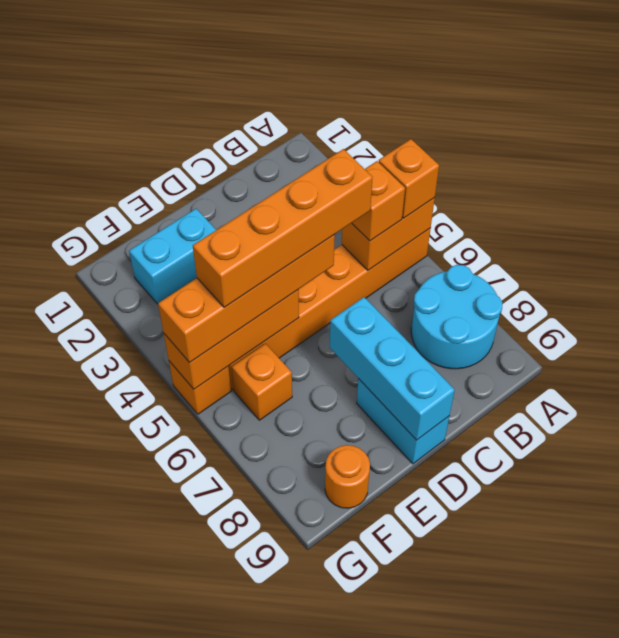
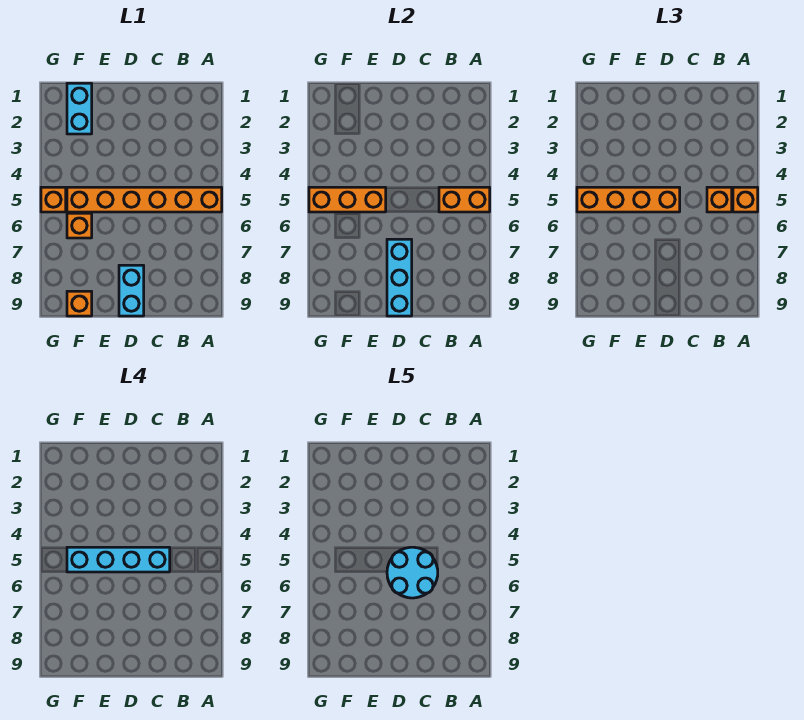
cyan 2x2 round brick [411,265,502,369] -> cyan 2x2 round brick moved to [387,547,438,598]
orange 1x4 brick [193,149,373,308] -> cyan 1x4 brick [67,547,170,572]
cyan 1x2 brick [129,209,216,304] -> cyan 1x2 brick turned to [67,83,92,134]
orange 1x1 round brick [325,445,370,508] -> orange 1x1 brick [67,291,92,316]

